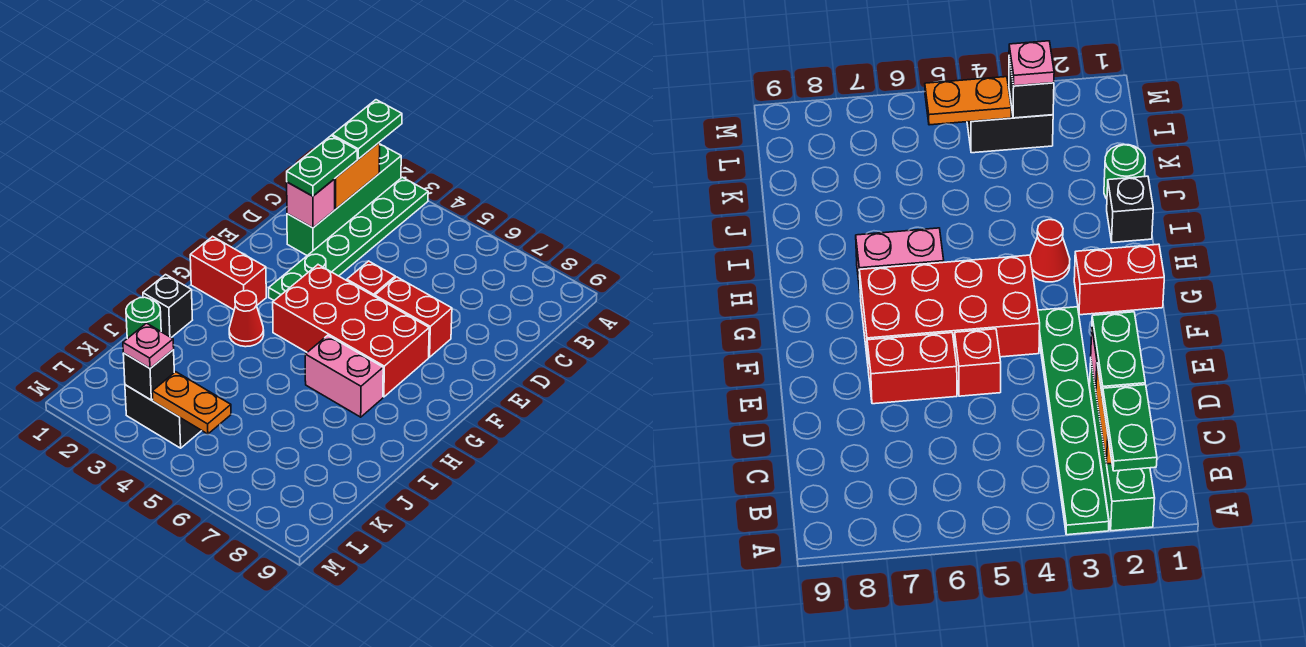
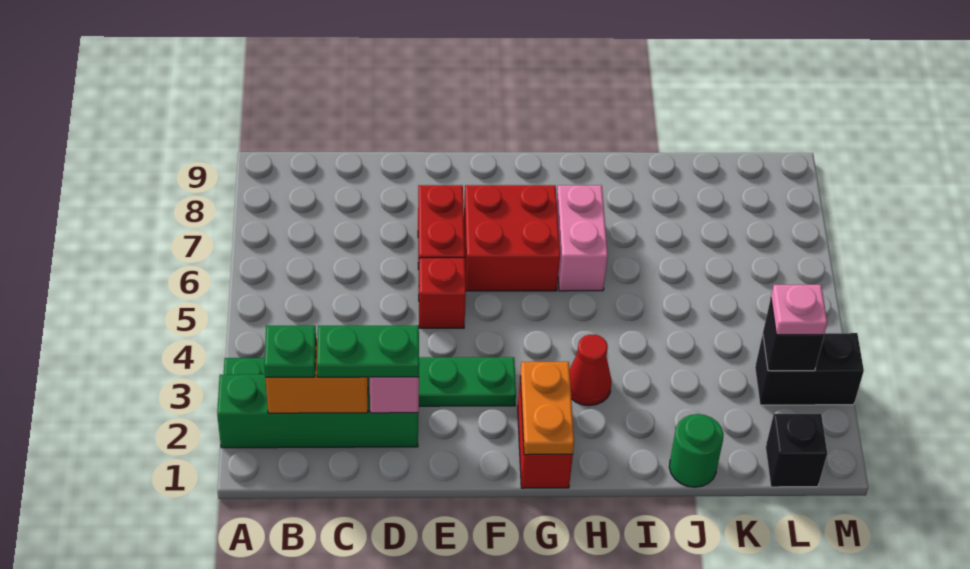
green 1x2 plate [332,100,402,159] -> green 1x1 plate [264,326,316,377]
red 2x4 brick [273,265,429,397] -> red 2x2 brick [464,185,560,291]
black 1x1 brick [143,275,192,338] -> black 1x1 brick moved to [766,414,827,487]
black 1x2 brick [125,385,202,448] -> black 1x2 brick turned to [755,333,864,405]
orange 1x2 plate [152,372,231,434] -> orange 1x2 plate moved to [520,362,574,455]

